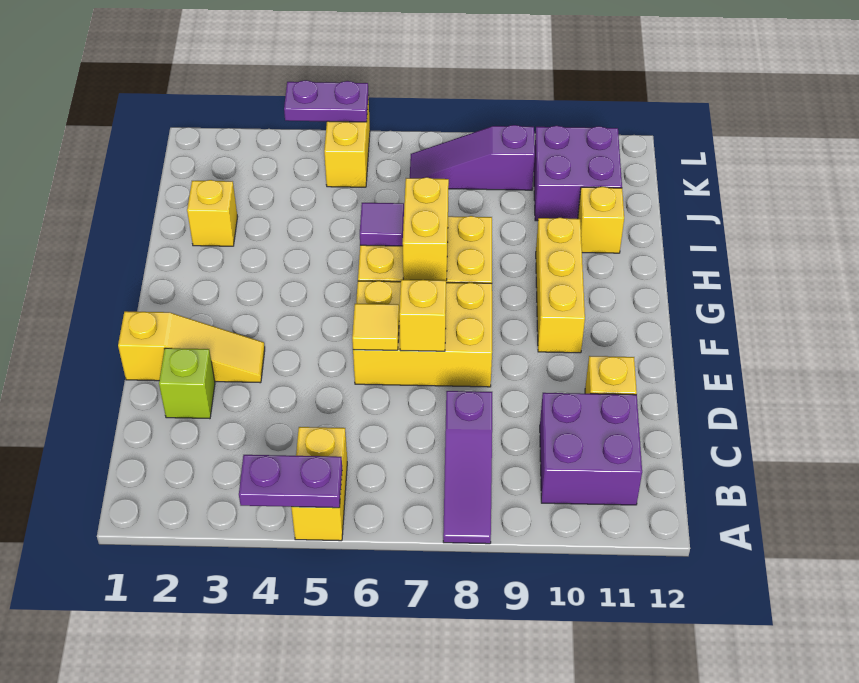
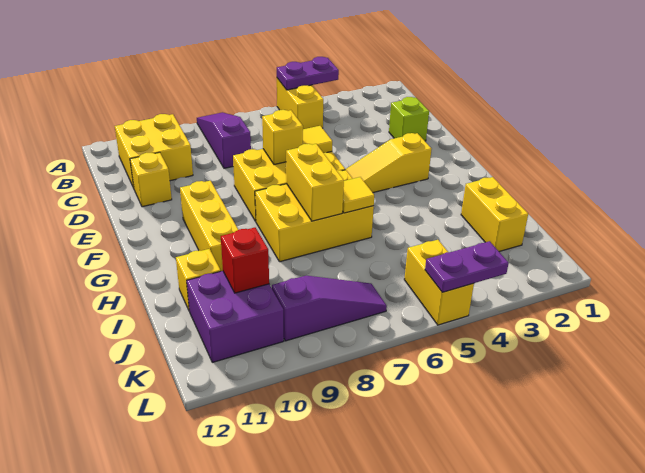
purple 2x2 brick [540,393,642,505] -> yellow 2x2 brick [115,114,193,188]
yellow 1x3 slope [118,311,265,383] -> yellow 1x3 slope moved to [345,133,431,193]
purple 1x1 tile [360,203,404,246] -> yellow 1x1 tile [343,177,374,213]
yellow 1x1 brick [187,180,237,246] -> yellow 1x2 brick [461,177,528,252]
none -> red 1x1 brick [221,228,269,293]

